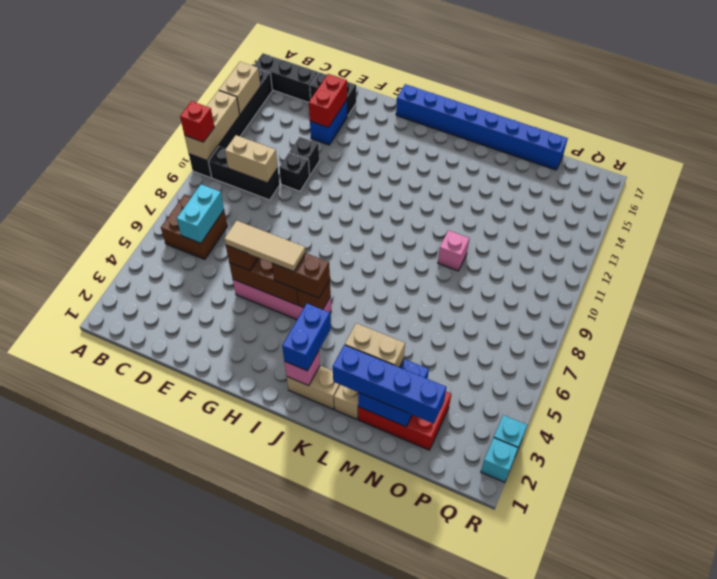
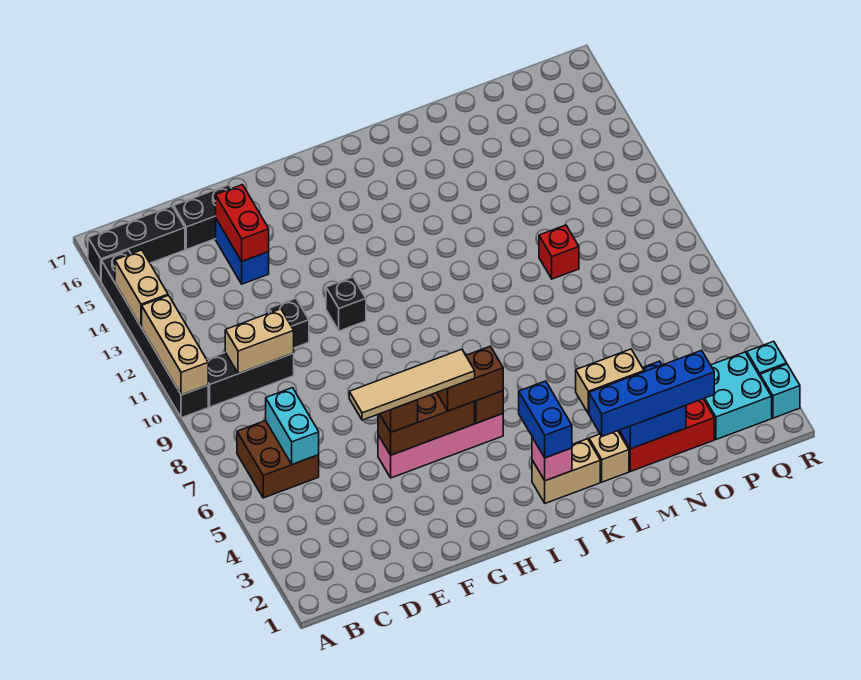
red 1x1 brick [180,101,214,142] -> red 1x1 brick moved to [539,225,579,279]
black 1x1 brick [290,137,319,175] -> black 1x1 brick moved to [326,277,366,331]
tan 1x3 tile [224,220,306,272] -> tan 1x4 tile [349,349,475,420]
blue 1x8 brick [396,84,568,170] -> none
pink 1x1 brick [438,230,469,271] -> none
none -> cyan 2x2 brick [704,352,772,439]

